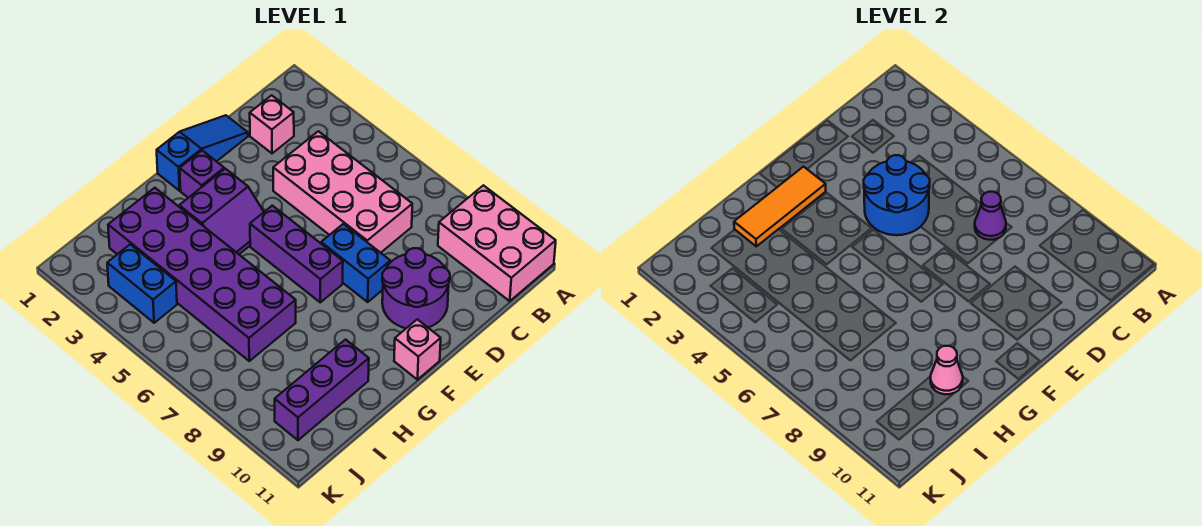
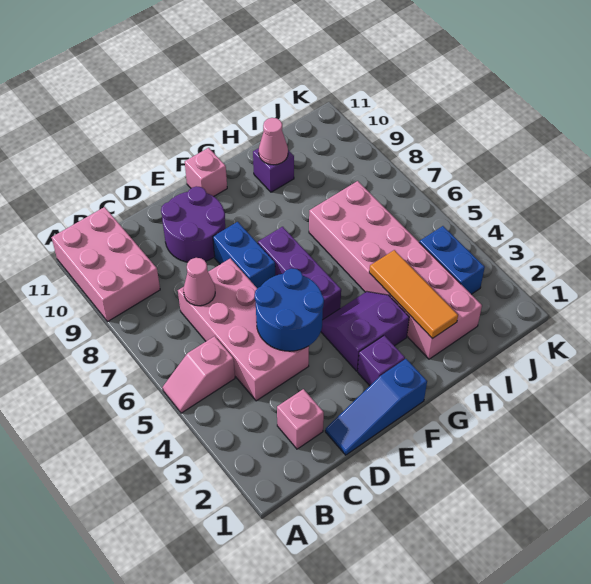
none -> pink 1x2 slope [163,336,235,413]
purple 1x1 cone [975,192,1006,240] -> pink 1x1 cone [183,258,215,306]
orange 1x3 tile [734,167,826,246] -> orange 1x3 tile turned to [369,250,458,339]
purple 2x6 brick [108,188,296,361] -> pink 2x6 brick [309,181,482,359]
purple 1x3 brick [275,340,369,440] -> purple 1x1 brick [253,148,294,192]

